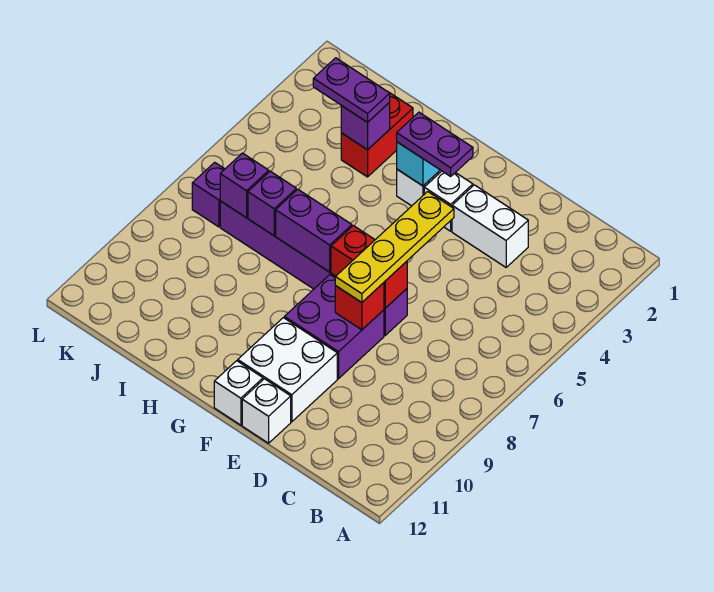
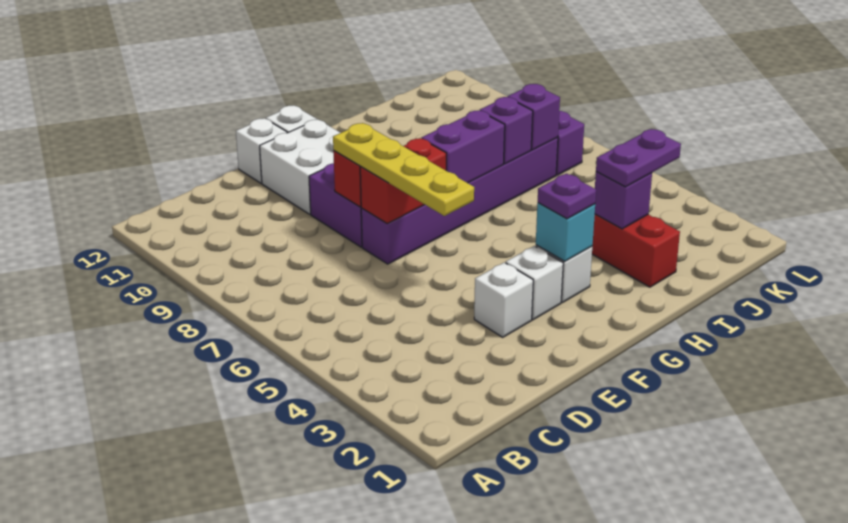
white 1x2 brick [452,185,528,267] -> white 1x1 brick [474,262,533,337]
purple 1x2 plate [397,112,473,176] -> purple 1x1 plate [538,174,596,219]

